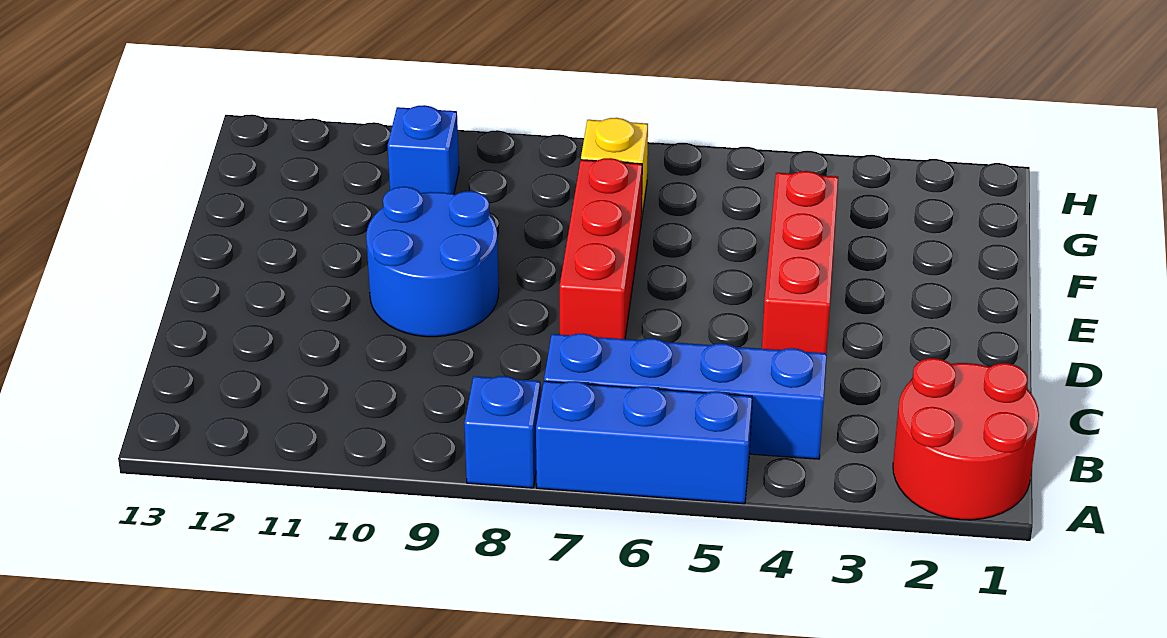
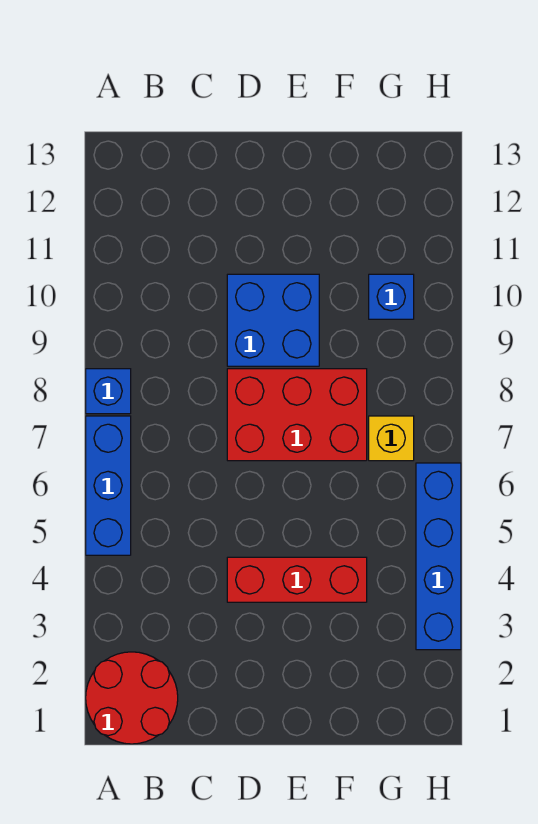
blue 1x4 brick [544,334,827,459] -> blue 1x4 brick moved to [416,463,461,650]
red 1x3 brick [560,158,642,339] -> red 2x3 brick [227,369,367,461]
blue 2x2 round brick [366,187,499,337] -> blue 2x2 brick [227,274,319,366]

